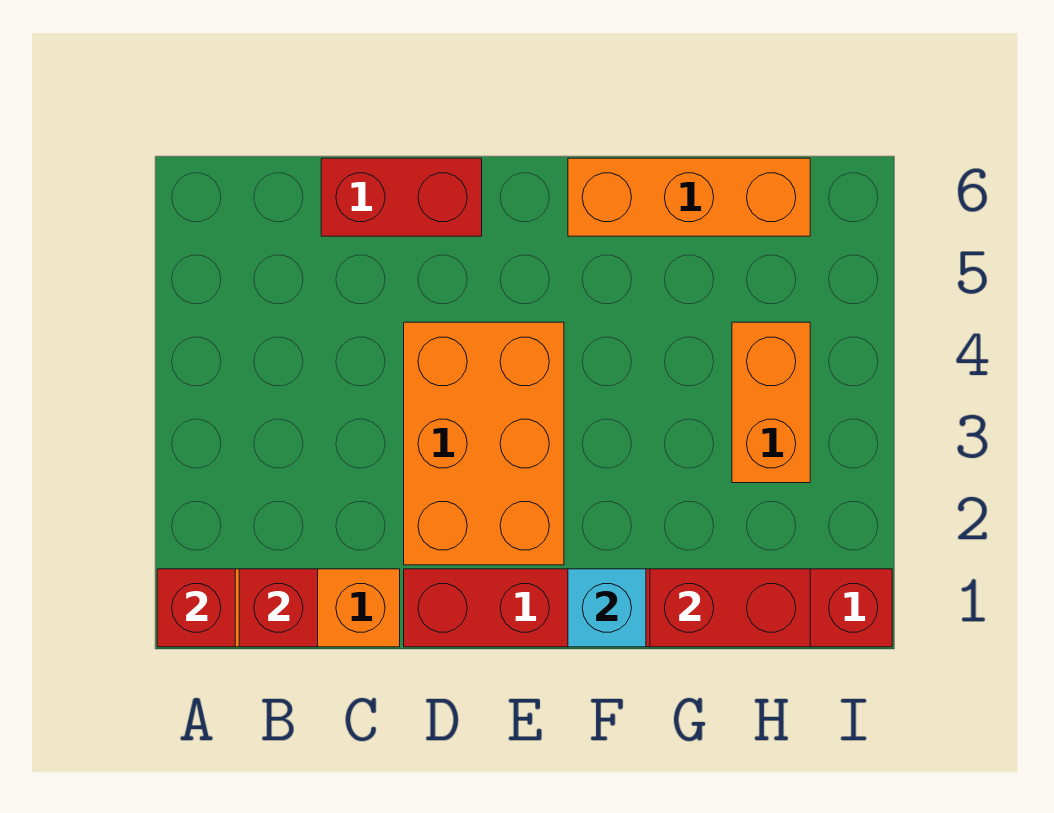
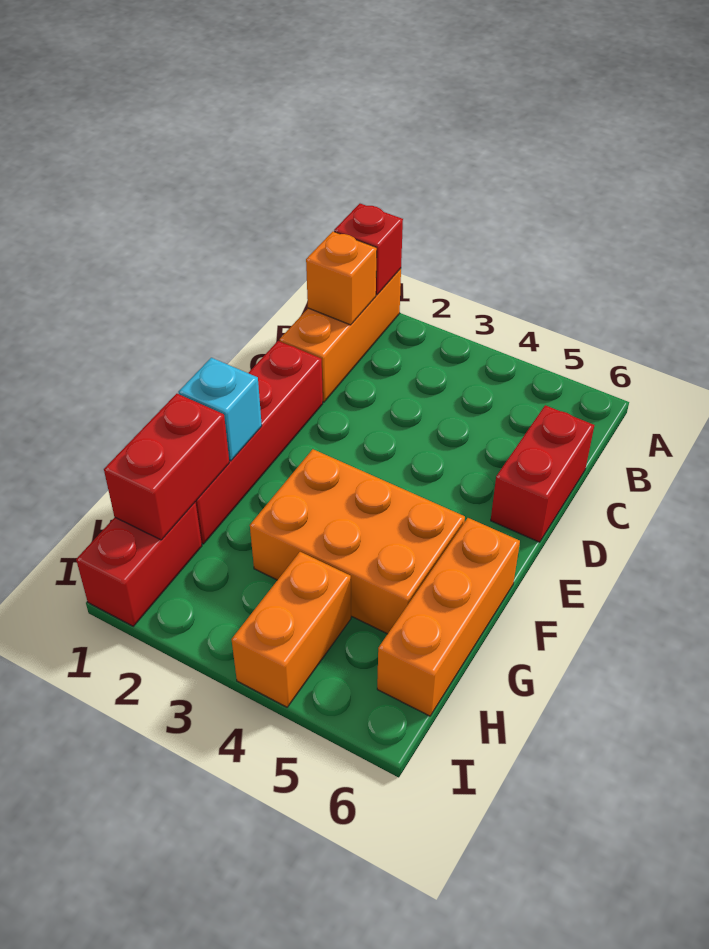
red 1x1 brick [239,569,318,647] -> orange 1x1 brick [306,231,377,325]
orange 2x3 brick [404,322,564,565] -> orange 2x3 brick moved to [250,449,465,634]
orange 1x2 brick [732,322,810,483] -> orange 1x2 brick turned to [231,552,351,707]

